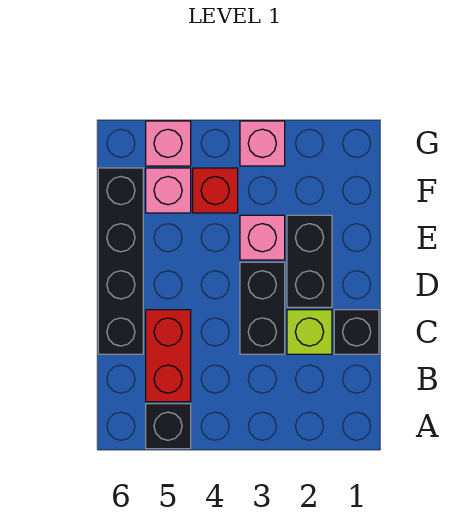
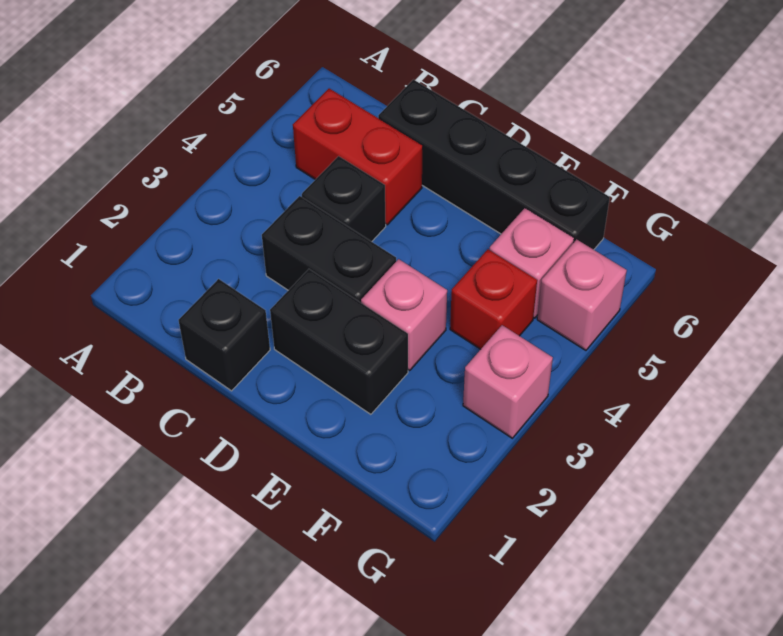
black 1x1 brick [146,404,191,449] -> black 1x1 brick moved to [302,156,386,242]
lime 1x1 brick [287,310,332,354] -> none

